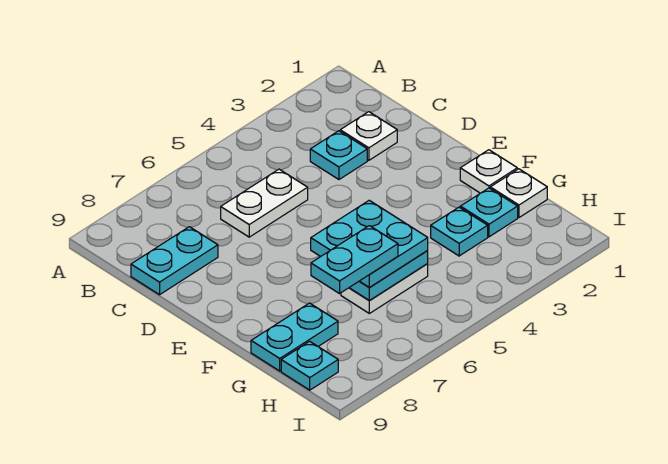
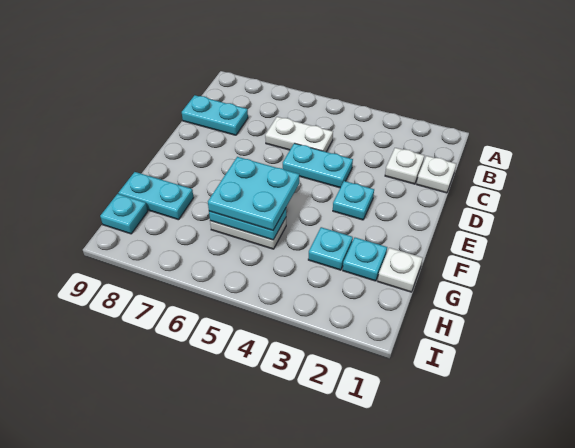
cyan 1x1 plate [310,131,367,179] -> cyan 1x1 plate moved to [333,181,374,220]
white 1x1 plate [460,150,517,193] -> white 1x1 plate moved to [417,156,456,193]
cyan 1x2 plate [311,226,398,294] -> cyan 1x2 plate moved to [283,143,353,188]

